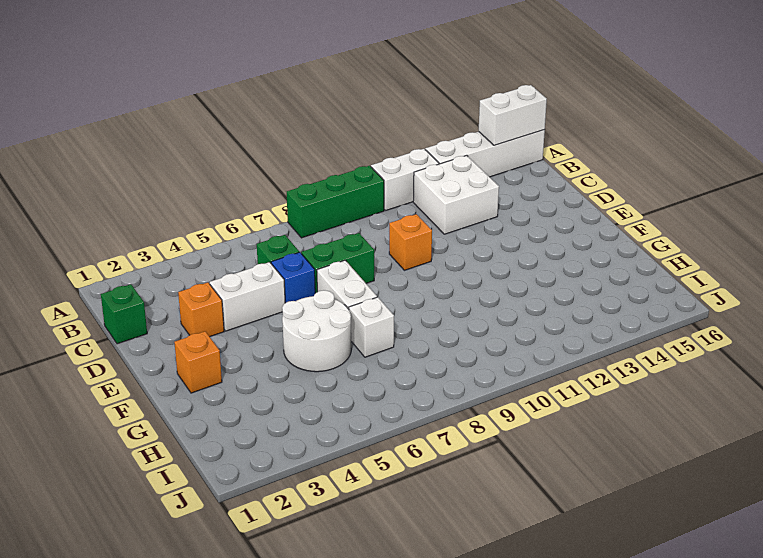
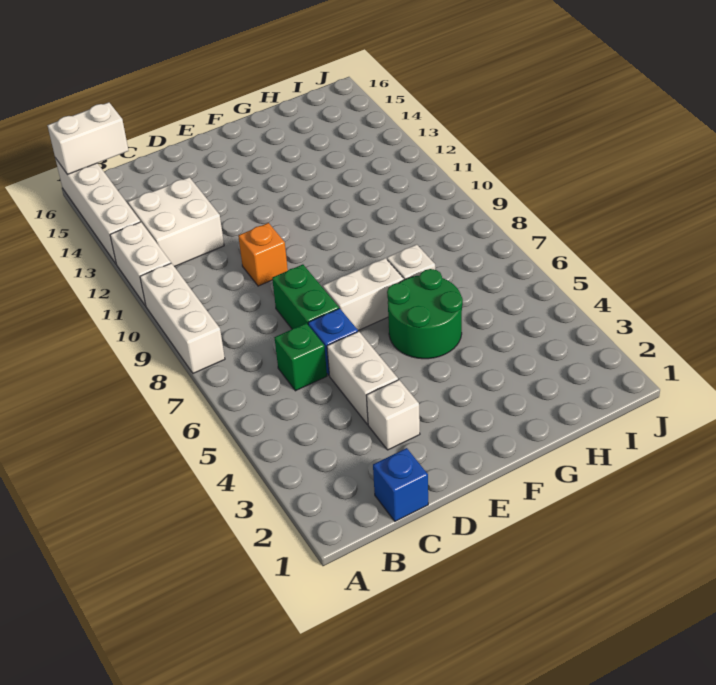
green 1x3 brick [287,166,384,238] -> white 1x3 brick [140,263,225,373]
white 1x2 brick [479,85,547,145] -> white 1x2 brick turned to [47,102,129,175]
green 1x1 brick [101,284,147,344] -> blue 1x1 brick [373,448,428,521]
orange 1x1 brick [178,282,224,337] -> white 1x1 brick [366,380,420,450]
orange 1x1 brick [174,331,222,393] -> none
white 2x2 round brick [282,290,351,372] -> green 2x2 round brick [387,269,463,359]

